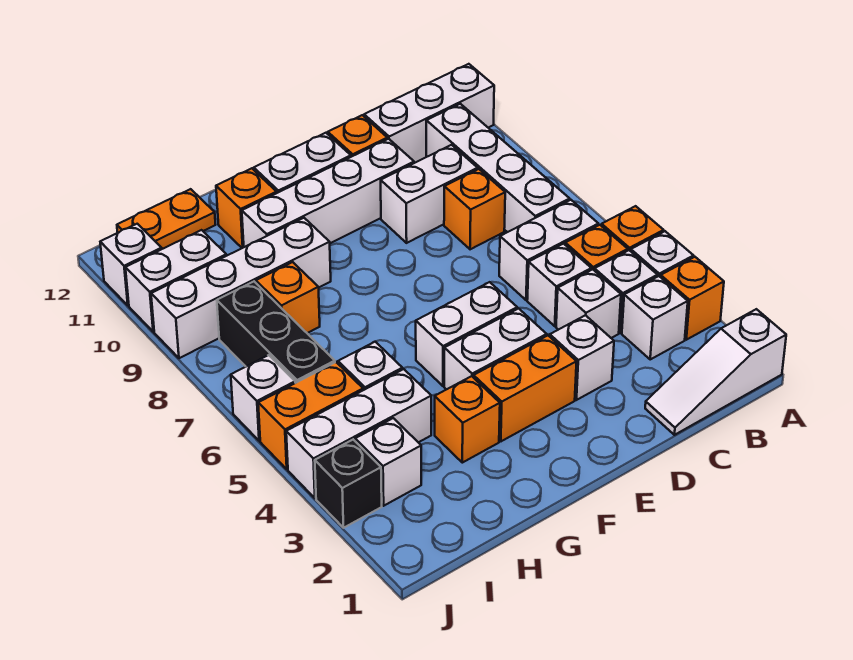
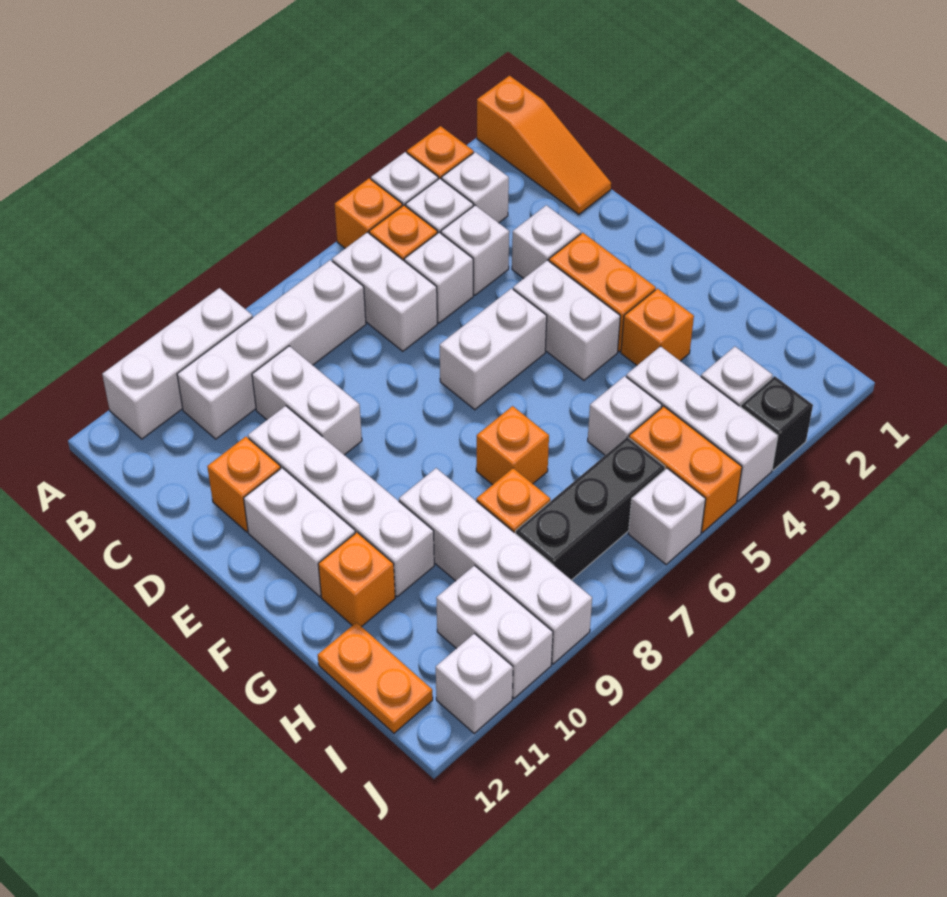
white 1x3 slope [645,309,786,435] -> orange 1x3 slope [477,76,611,214]
white 1x3 brick [364,64,494,163] -> white 1x3 brick turned to [102,288,253,439]
orange 1x1 brick [444,169,505,249] -> orange 1x1 brick moved to [476,406,549,485]
white 1x2 brick [416,282,517,386] -> white 1x2 brick turned to [440,288,547,410]

